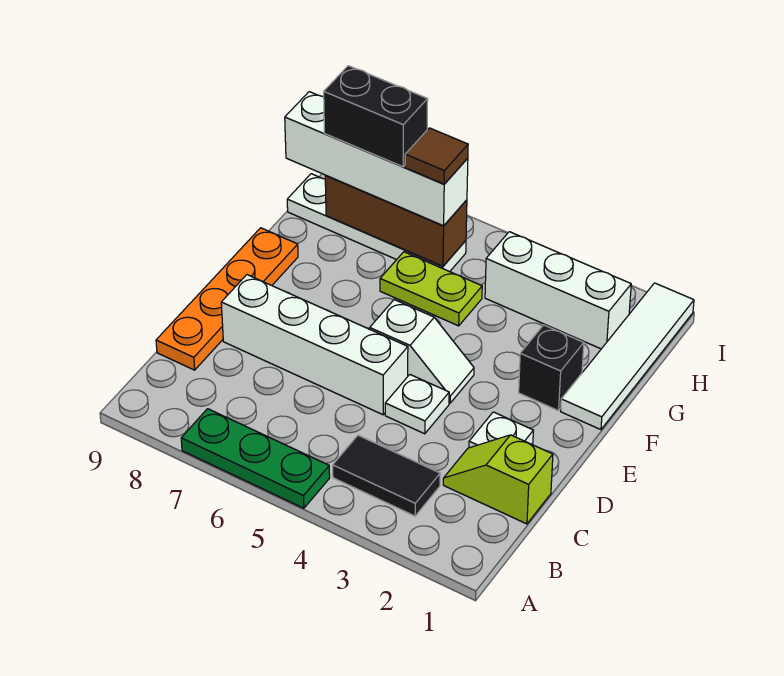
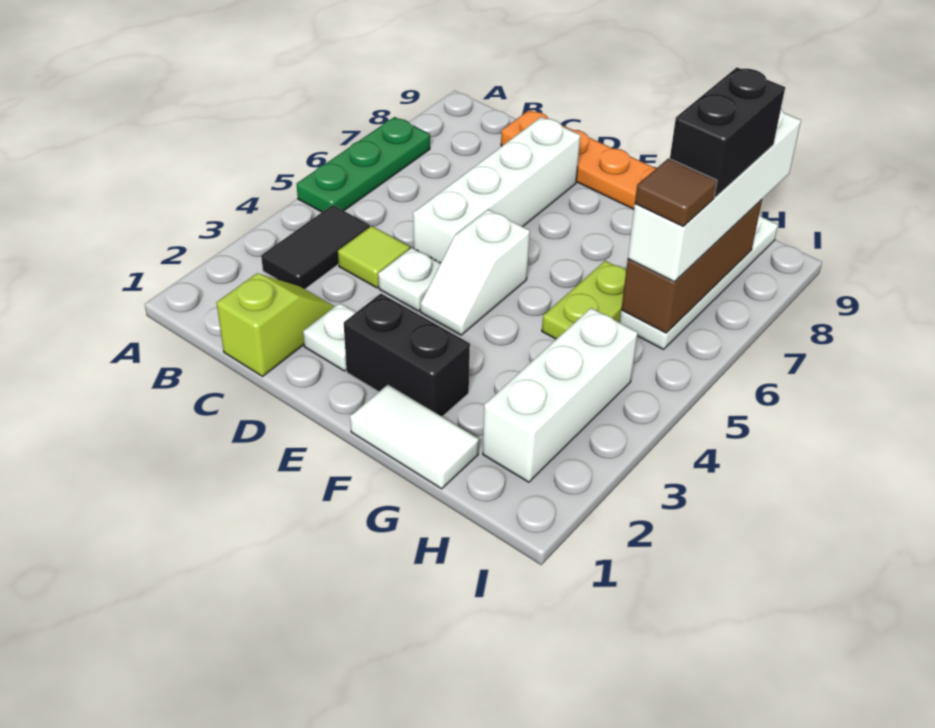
none -> lime 1x1 tile [338,226,410,288]
white 1x4 tile [561,283,694,430] -> white 1x2 tile [350,385,479,489]
black 1x1 brick [519,325,584,411] -> black 1x2 brick [344,293,470,417]

